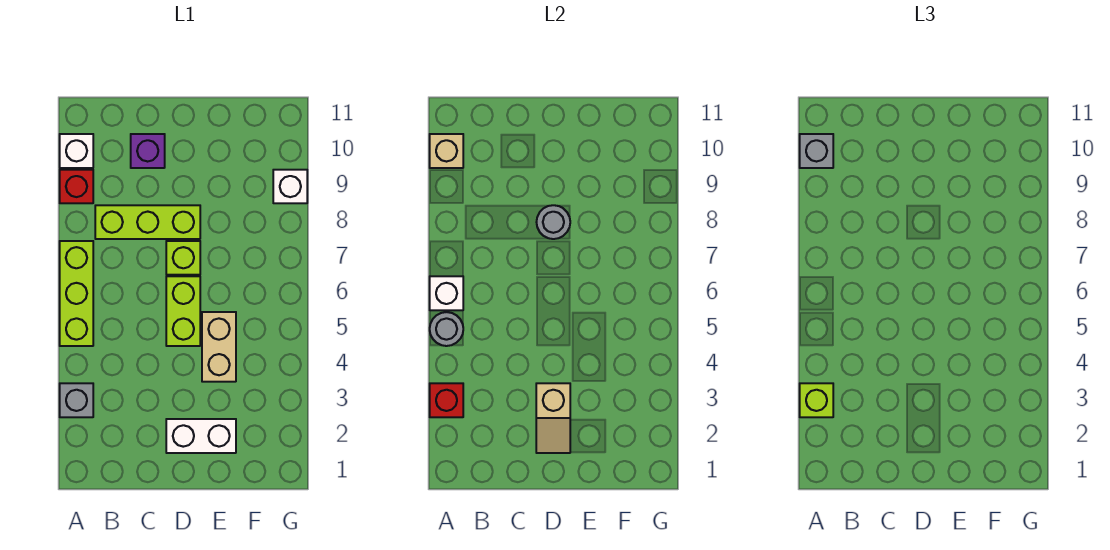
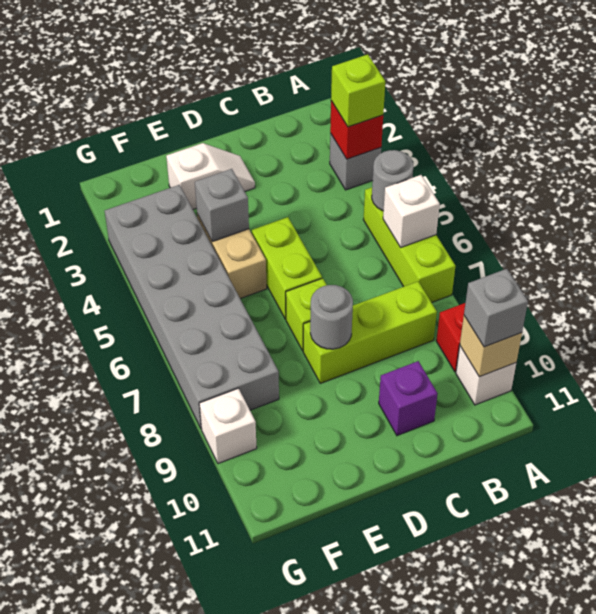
white 1x2 brick [166,419,236,453] -> white 1x2 slope [166,143,255,209]
tan 1x2 slope [536,383,570,453] -> none
none -> grey 1x1 brick [195,169,249,242]
none -> grey 2x6 brick [105,185,279,429]

